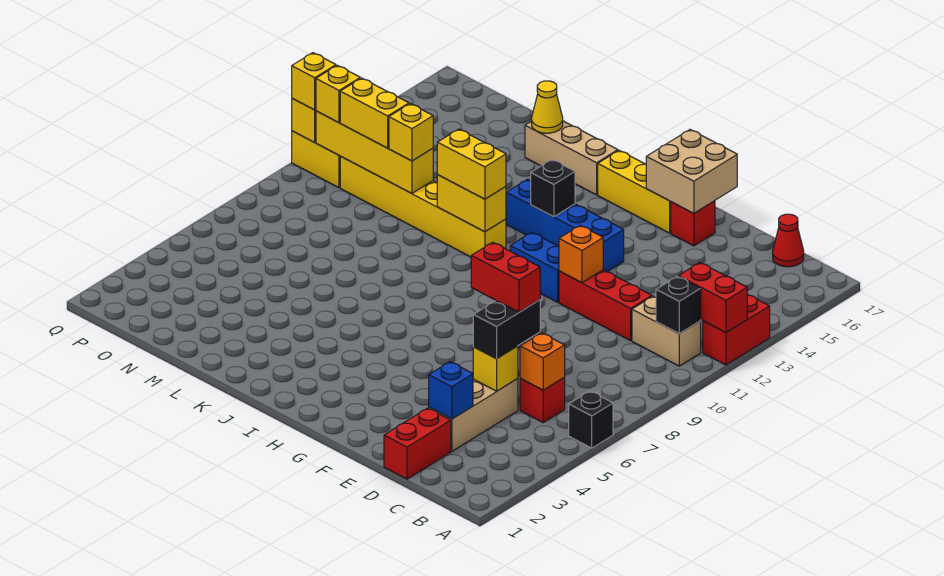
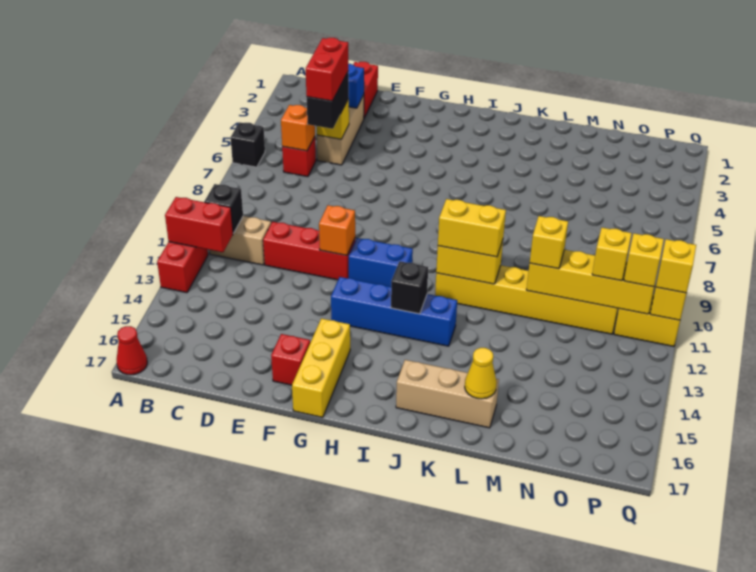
red 1x1 cone [773,214,804,267] -> red 1x1 cone moved to [117,326,147,375]
red 1x2 brick [471,242,540,312] -> red 1x2 brick turned to [306,38,348,101]
tan 2x2 brick [646,130,737,213] -> none
yellow 1x3 brick [598,150,671,233] -> yellow 1x3 brick turned to [292,318,350,417]
yellow 1x2 brick [340,78,409,148] -> yellow 1x1 brick [592,228,632,281]

